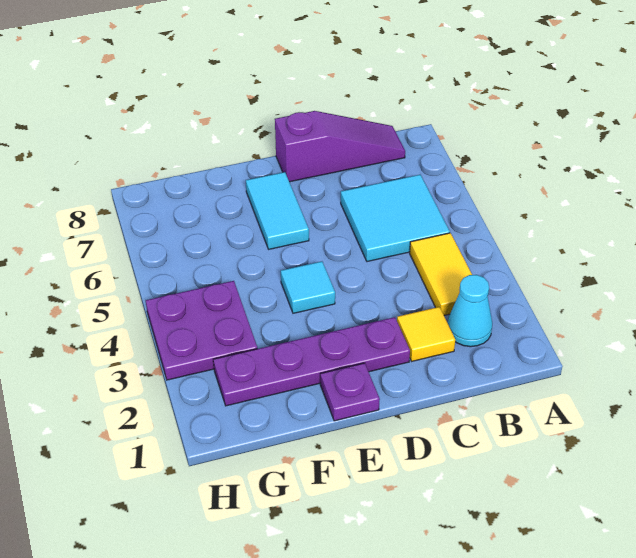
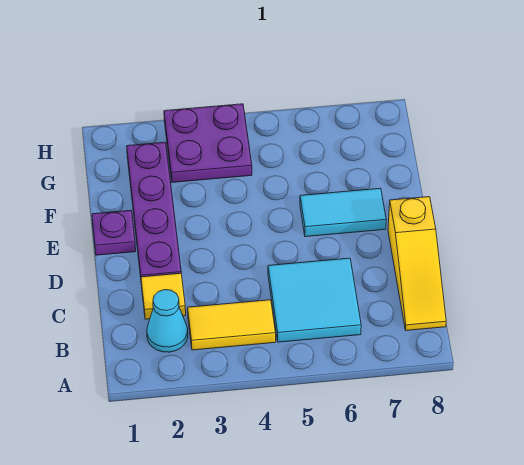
purple 1x3 slope [275,111,405,182] -> yellow 1x3 slope [388,197,446,331]
cyan 1x1 tile [281,261,335,313] -> none

